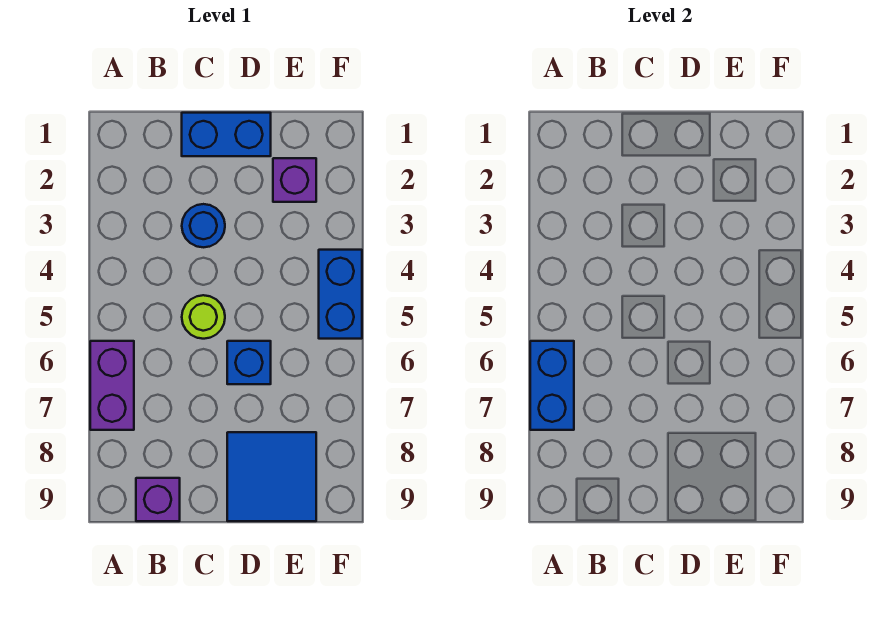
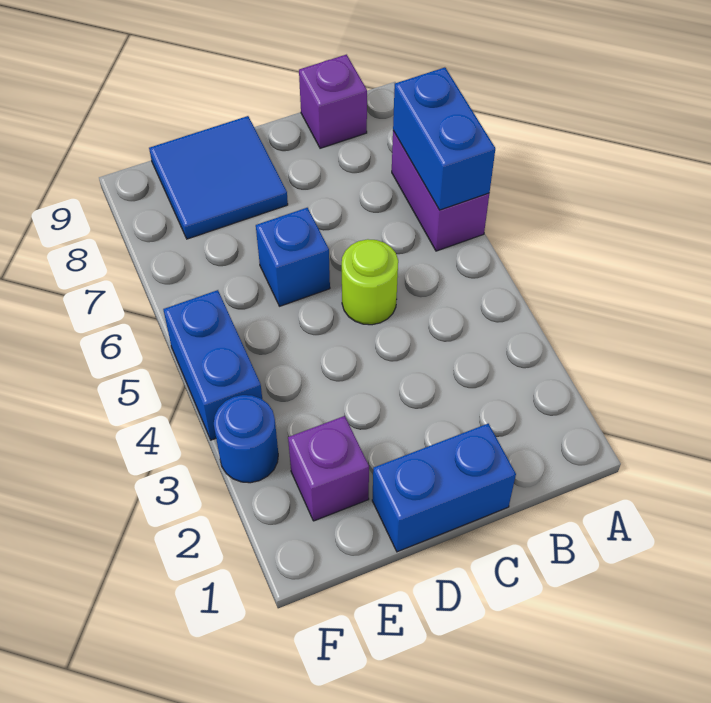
blue 1x1 round brick [182,204,225,247] -> blue 1x1 round brick moved to [214,395,278,483]

